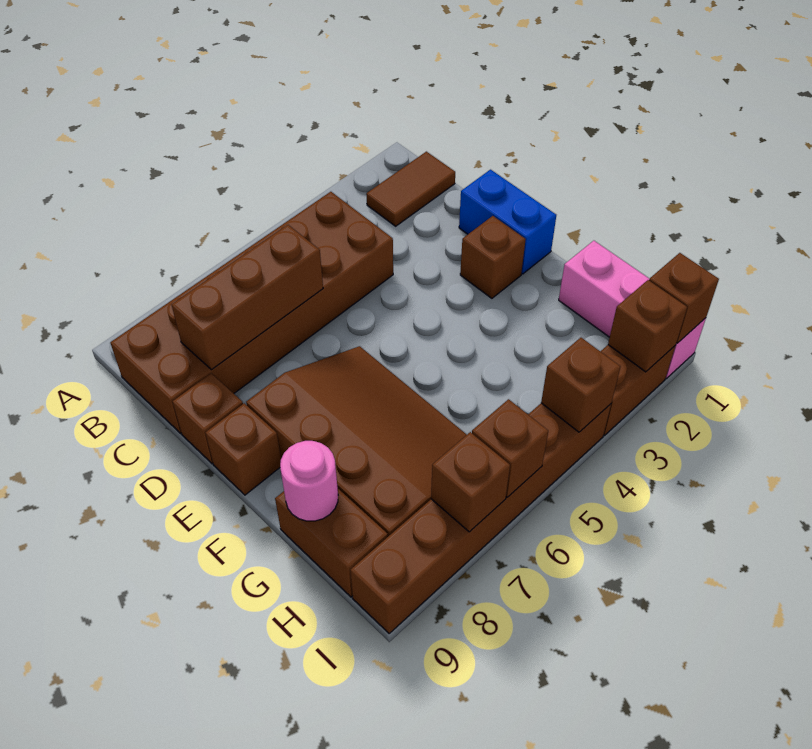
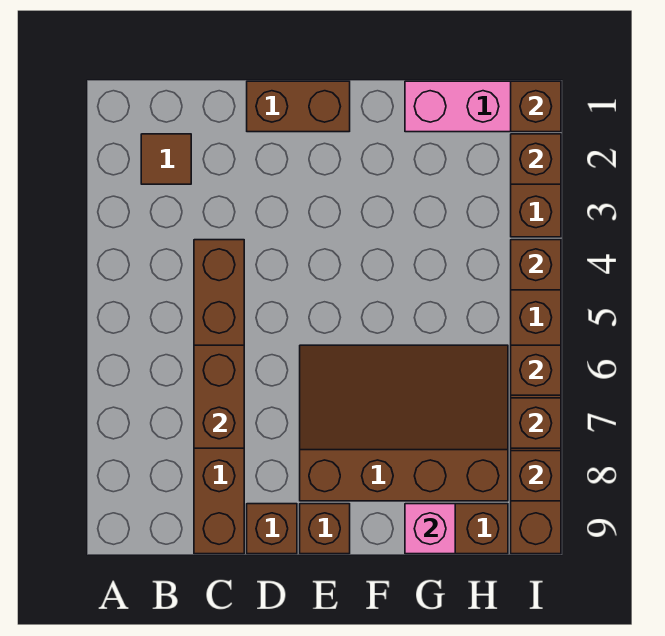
brown 1x2 tile [366,152,455,226] -> brown 1x1 tile [141,134,191,184]
brown 2x6 brick [110,192,393,433] -> brown 1x6 brick [194,240,244,554]
brown 1x3 brick [171,225,323,370] -> brown 1x2 brick [194,345,244,448]
blue 1x2 brick [459,170,556,274] -> brown 1x2 brick [247,81,350,132]
brown 1x1 brick [460,216,526,298] -> brown 1x1 brick moved to [511,451,561,501]
pink 1x1 round brick [280,441,338,521] -> pink 1x1 brick [405,504,455,554]

